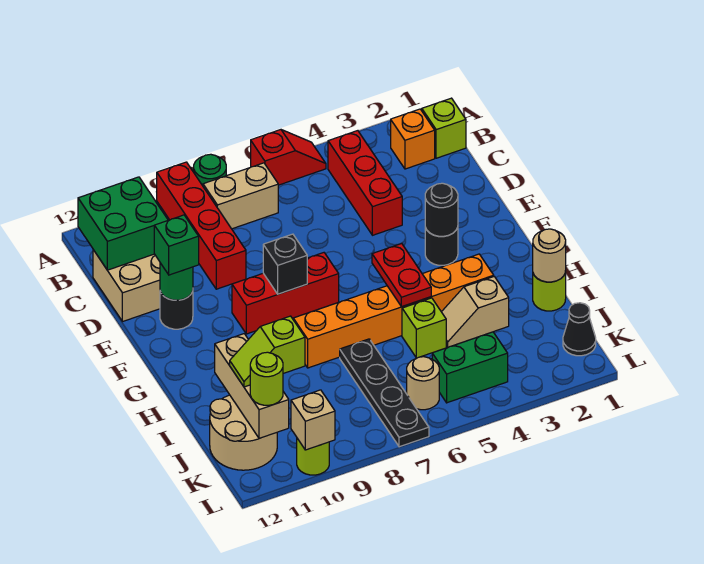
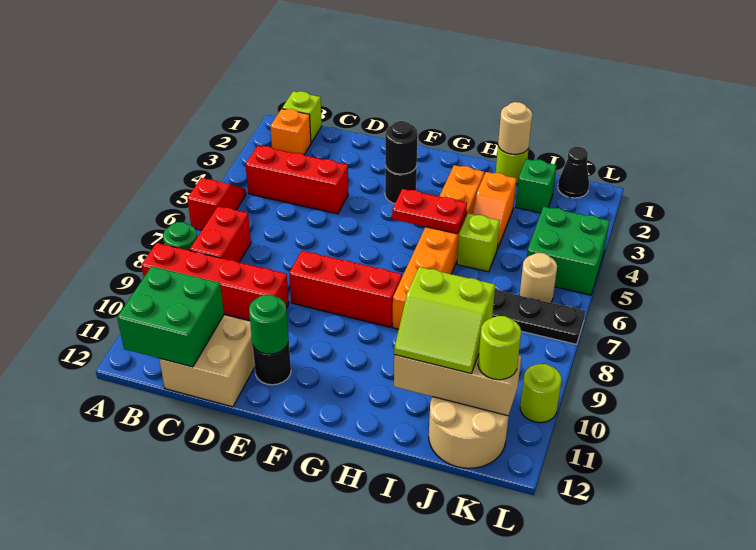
tan 1x2 brick [203,163,278,229] -> red 1x2 brick [190,206,251,262]
green 1x1 brick [154,215,199,275] -> green 1x1 brick moved to [516,159,557,213]
red 1x3 brick [232,253,339,334] -> red 1x3 brick turned to [289,251,402,327]
black 1x1 brick [263,234,307,294] -> none
tan 1x2 slope [442,277,509,347] -> orange 1x2 slope [472,172,516,249]
lime 1x2 slope [230,316,305,387] -> lime 2x2 slope [394,267,495,374]
green 1x2 brick [432,332,508,403] -> green 2x2 brick [527,207,610,295]
tan 1x1 brick [291,390,335,450] -> none

